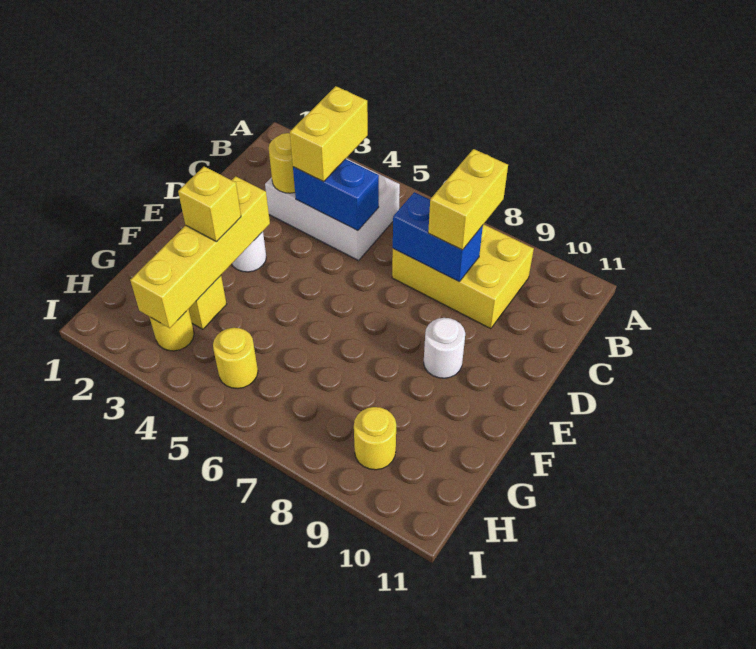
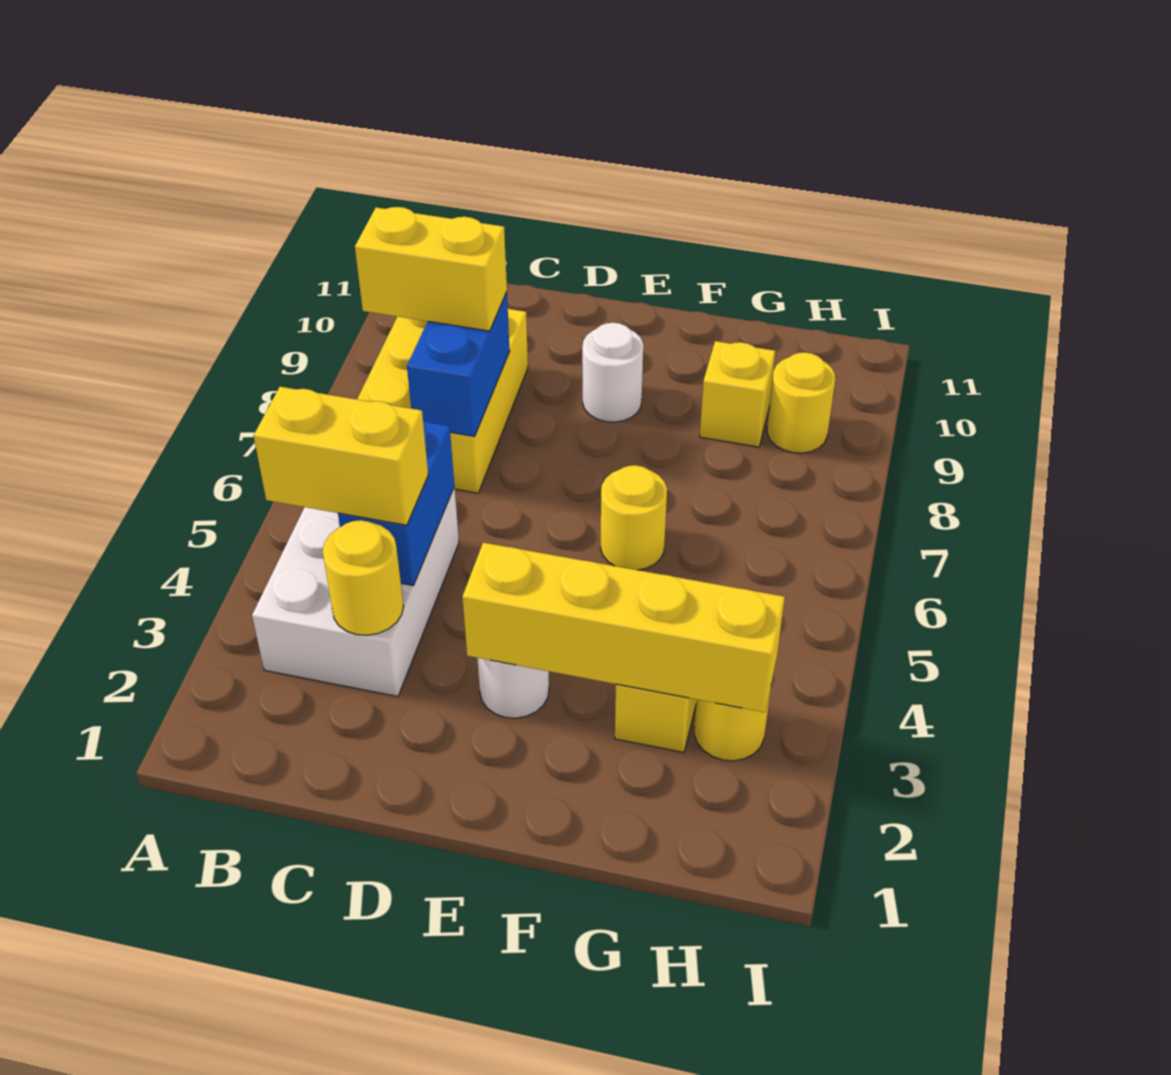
yellow 1x1 brick [178,166,241,242] -> yellow 1x1 brick moved to [700,341,775,447]
yellow 1x1 round brick [213,328,258,389] -> yellow 1x1 round brick moved to [601,465,667,570]

